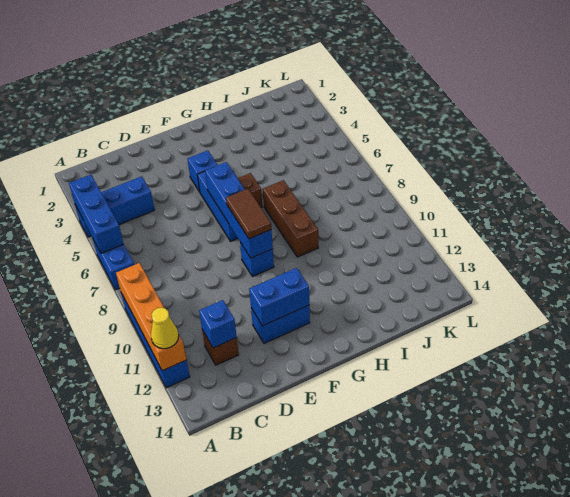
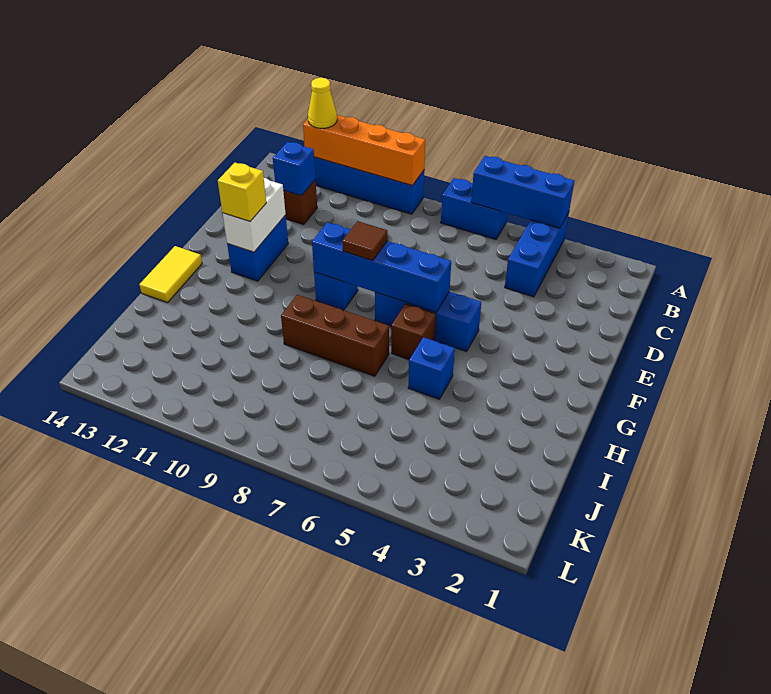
blue 1x2 brick [249,268,309,326] -> white 1x2 brick [223,178,286,252]
blue 1x1 brick [188,151,217,192] -> blue 1x1 brick moved to [408,337,455,399]
brown 1x2 tile [226,189,271,239] -> brown 1x1 tile [342,221,387,261]
none -> yellow 1x1 brick [218,163,266,221]
none -> yellow 1x2 tile [139,246,202,303]

